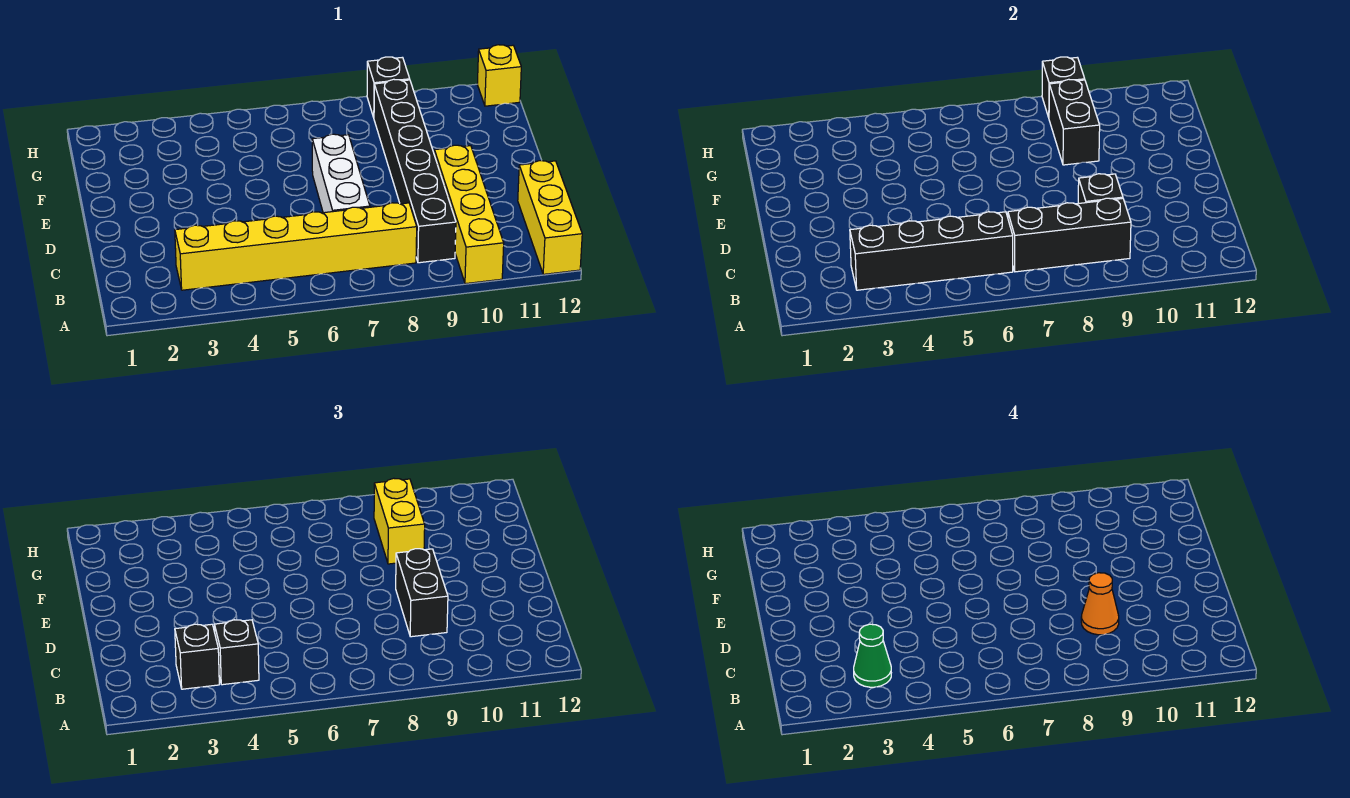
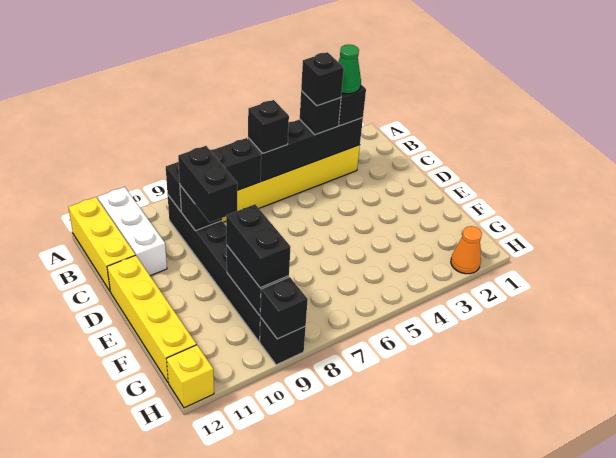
yellow 1x4 brick [434,145,504,284] -> yellow 1x4 brick moved to [107,255,196,382]
none -> black 1x1 brick [301,52,344,106]
none -> black 1x1 brick [248,100,289,153]
white 1x3 brick [312,134,370,213] -> white 1x3 brick moved to [98,187,167,276]
orange 1x1 cone [1081,573,1119,635] -> orange 1x1 cone moved to [451,226,482,274]
yellow 1x2 brick [374,478,425,564] -> black 1x2 brick [226,204,291,288]

